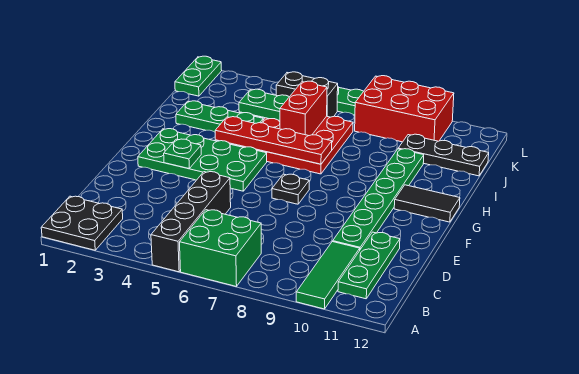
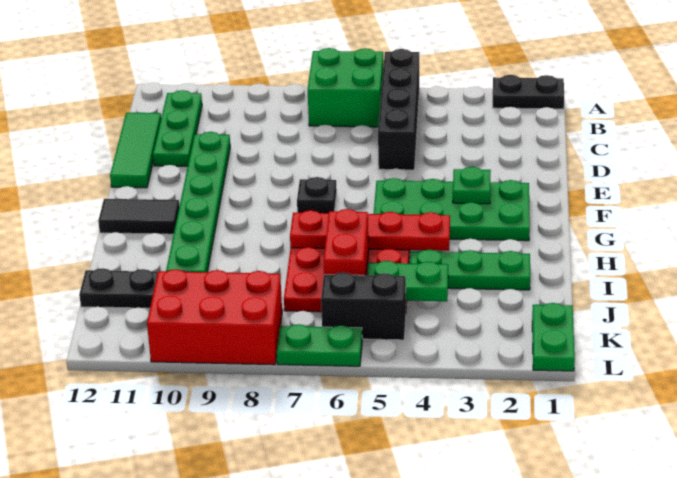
black 2x2 plate [41,196,123,250] -> black 1x2 plate [493,75,564,109]
green 1x3 tile [296,242,360,309] -> green 1x3 tile moved to [110,113,161,188]

